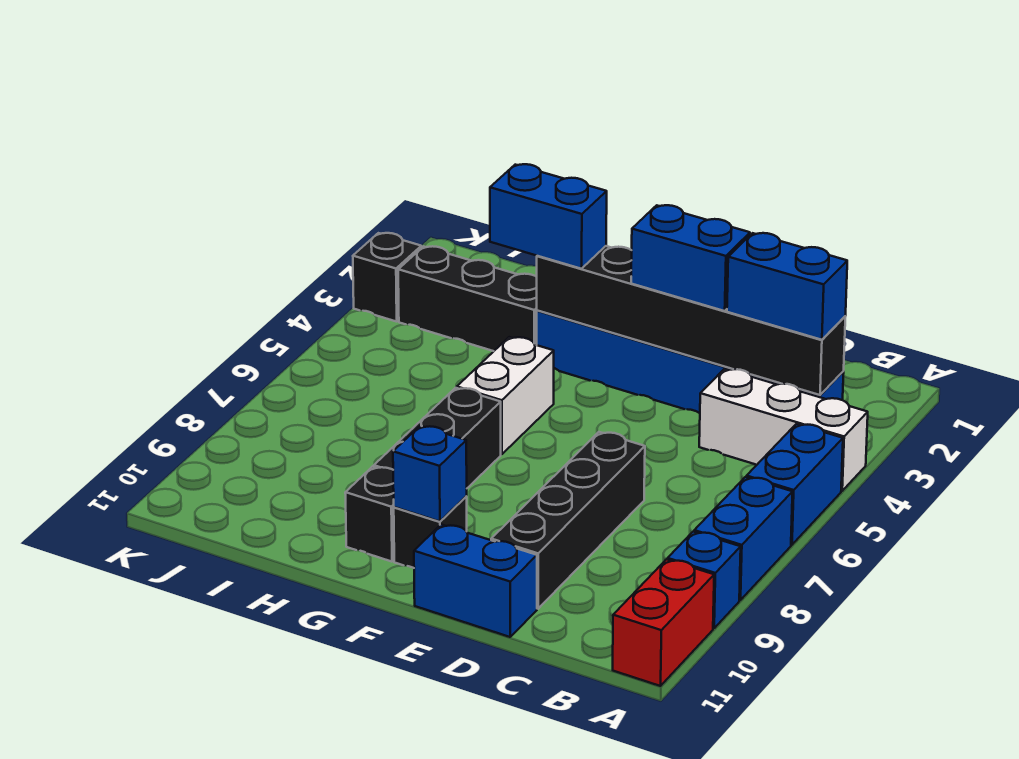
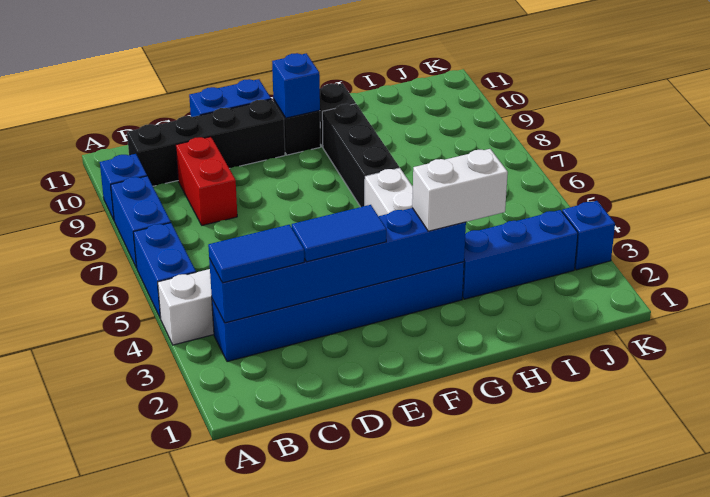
red 1x2 brick [613,559,714,686] -> red 1x2 brick moved to [176,137,237,225]
black 1x6 brick [537,246,845,395] -> blue 1x6 brick [209,208,466,323]
blue 1x2 brick [727,233,847,340] -> blue 1x2 tile [208,225,304,283]
blue 1x2 brick [631,205,750,311] -> blue 1x2 tile [292,205,386,262]
black 1x4 brick [491,432,645,609] -> black 1x4 brick turned to [127,99,285,186]
blue 1x2 brick [490,164,607,269] -> white 1x2 brick [412,149,508,231]
black 1x3 brick [398,246,537,351] -> blue 1x3 brick [462,210,578,299]
black 1x1 brick [353,233,421,322] -> blue 1x1 brick [562,201,615,270]

